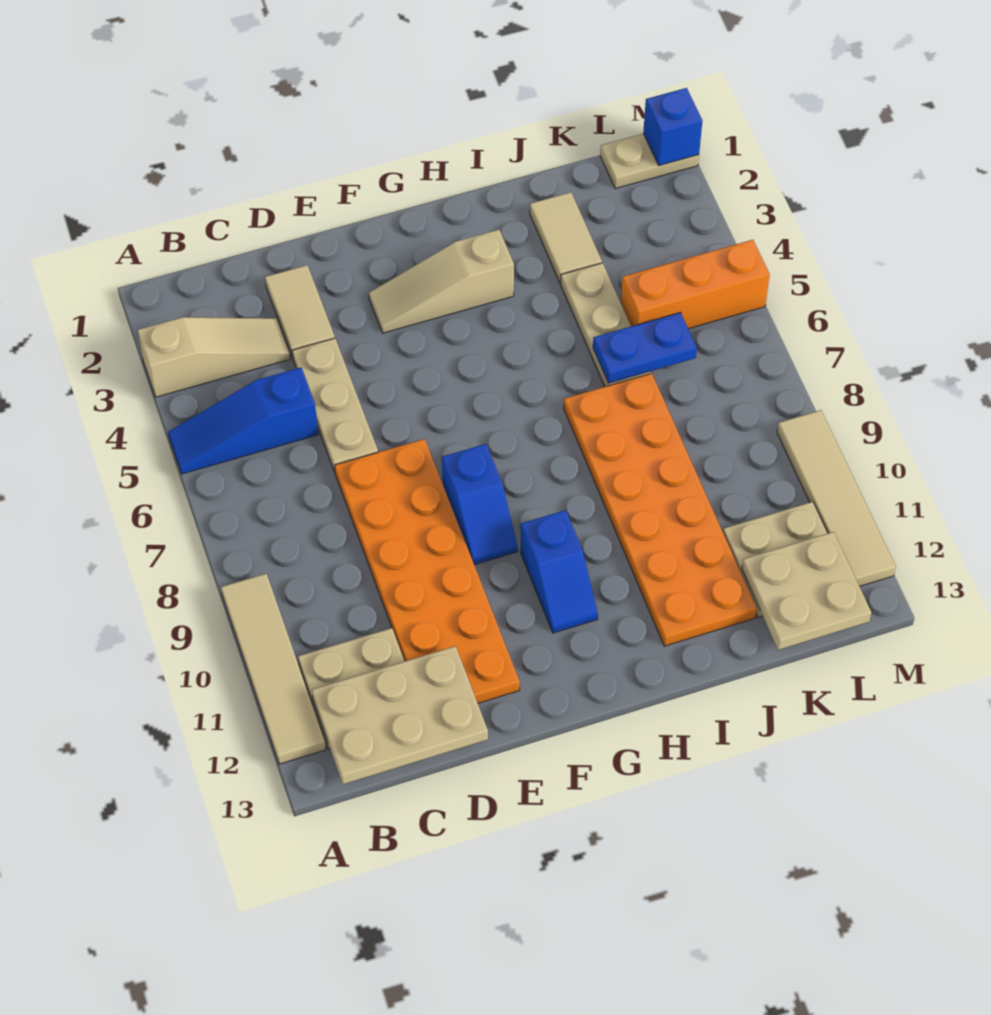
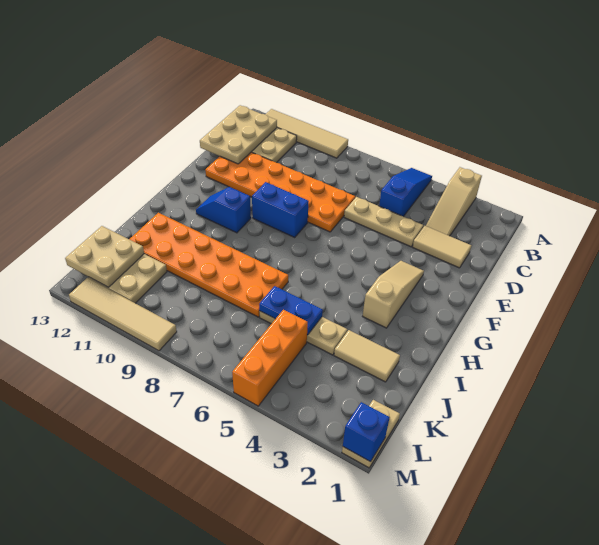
blue 1x2 slope [442,444,518,565] -> blue 1x2 brick [252,182,309,237]
blue 1x2 plate [593,312,697,383] -> blue 1x2 plate turned to [259,286,323,335]

